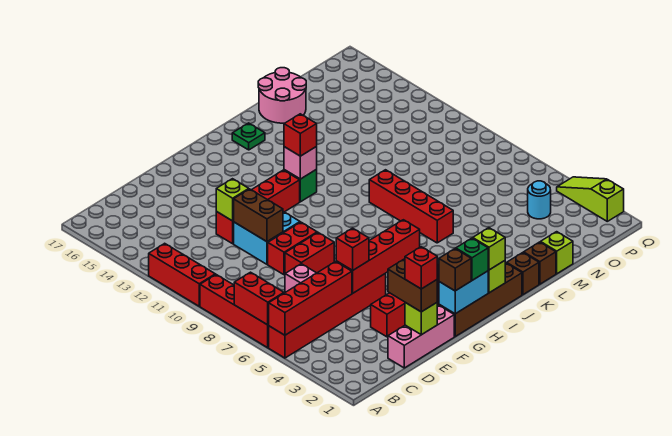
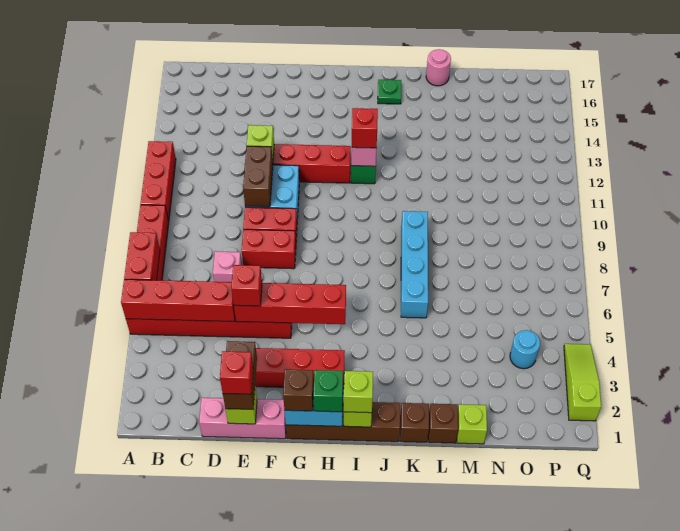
red 1x4 brick [369,170,453,243] -> cyan 1x4 brick [401,211,428,318]
pink 2x2 round brick [258,68,306,123] -> pink 1x1 round brick [426,49,451,86]

